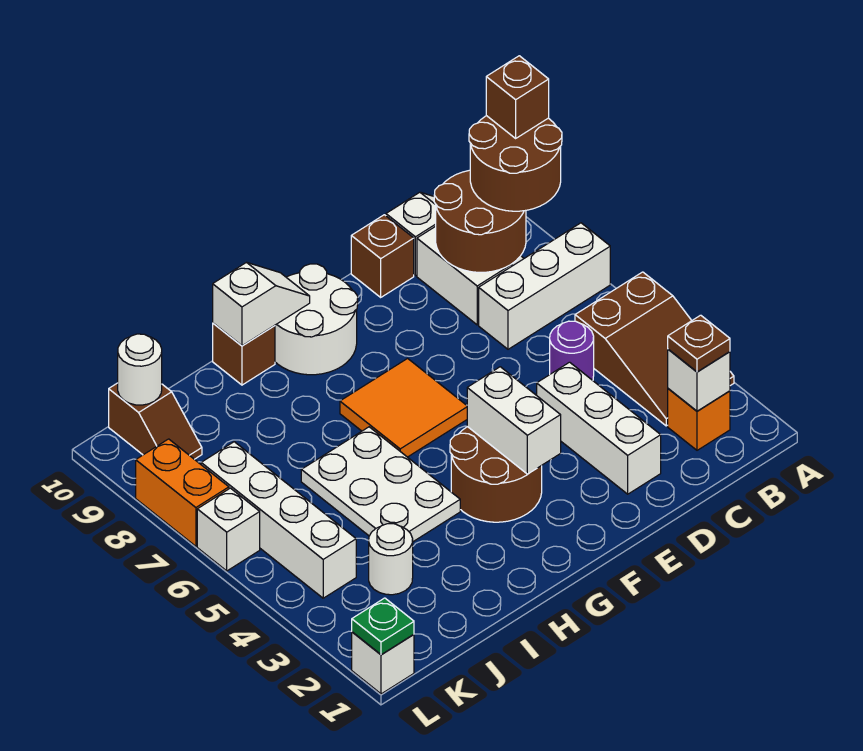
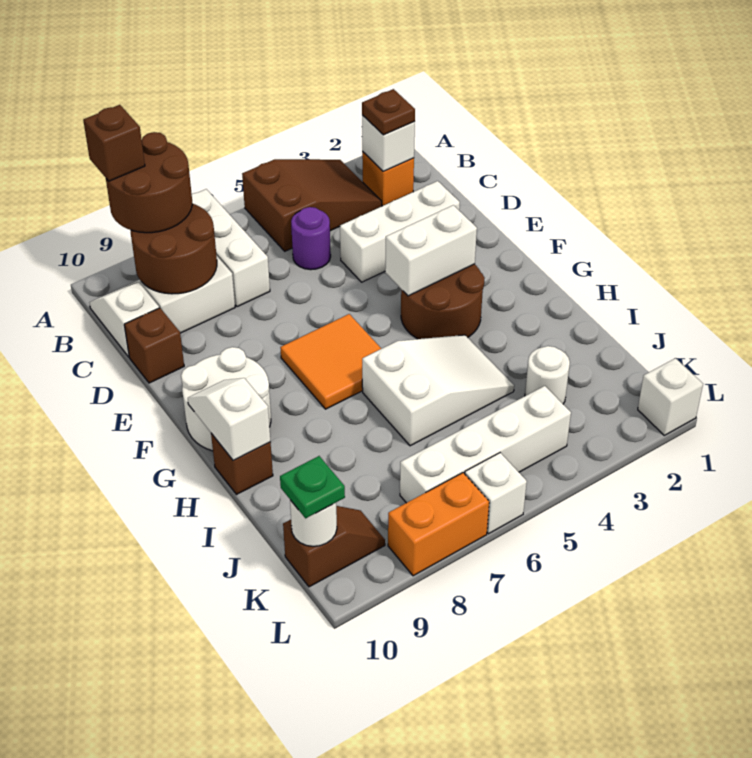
white 2x3 plate [301,427,460,542] -> white 2x3 slope [362,335,514,446]
green 1x1 plate [352,598,414,655] -> green 1x1 plate moved to [280,456,345,518]

